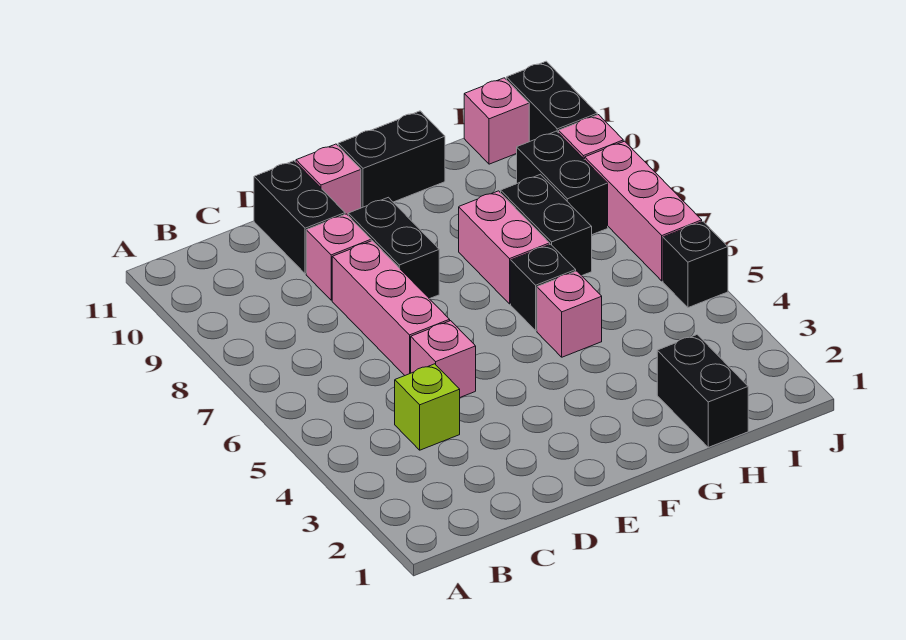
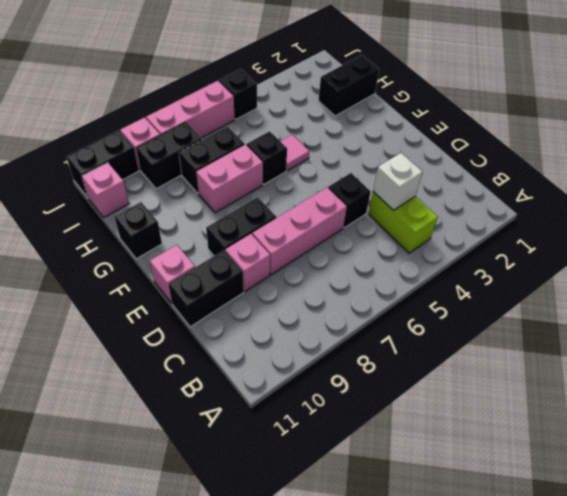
lime 1x1 brick [395,364,460,450] -> lime 1x2 brick [368,192,438,253]
none -> white 1x1 brick [373,153,422,210]
pink 1x1 brick [411,321,476,397] -> black 1x1 brick [328,173,371,228]
black 1x2 brick [338,111,445,208] -> black 1x1 brick [115,202,162,259]
pink 1x1 brick [537,271,602,357] -> pink 1x1 tile [280,135,309,171]

